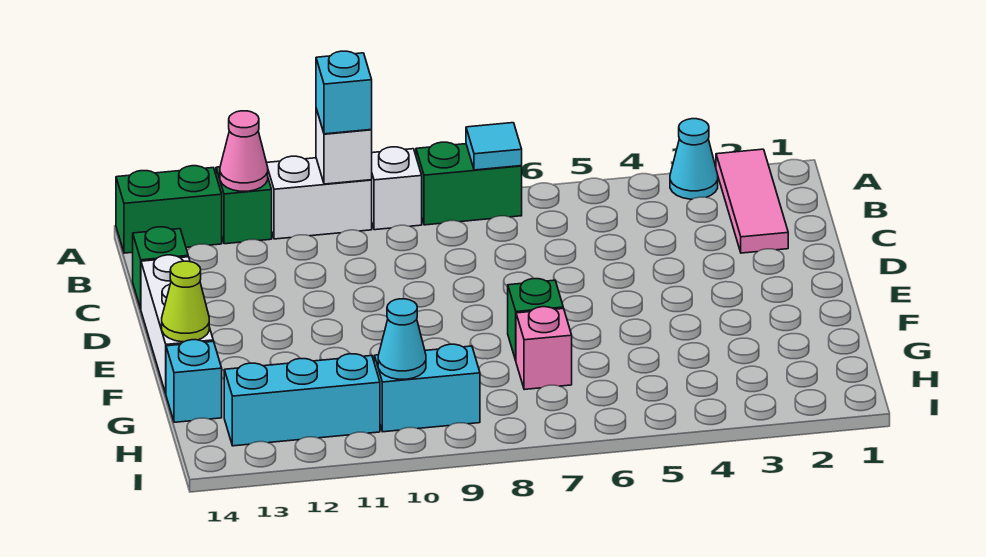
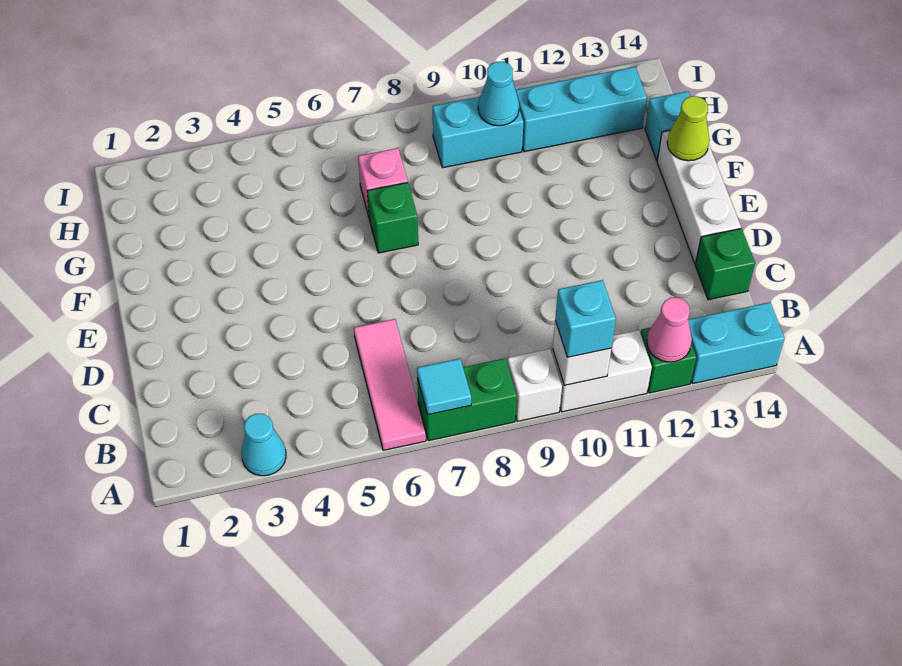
pink 1x3 tile [716,149,788,253] -> pink 1x3 tile moved to [354,319,426,450]
green 1x2 brick [116,166,222,253] -> cyan 1x2 brick [688,302,785,383]

